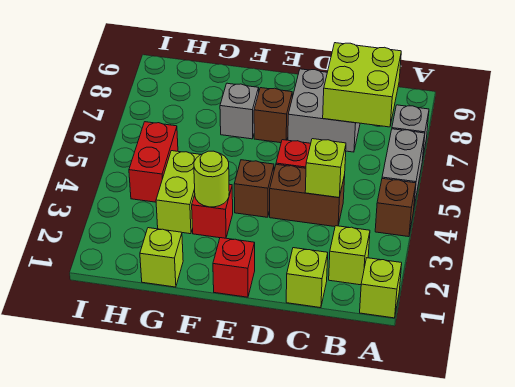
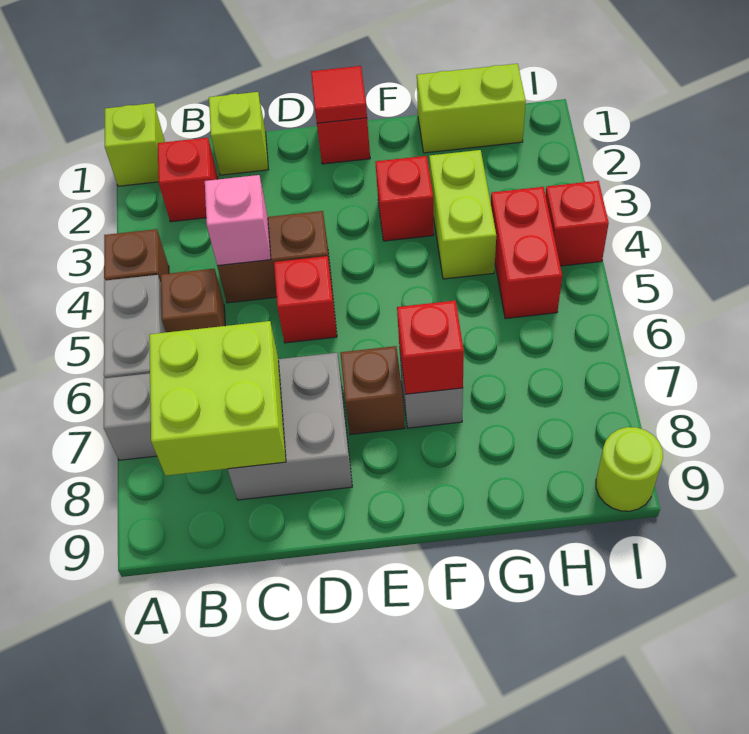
lime 1x1 brick [329,226,370,285] -> red 1x1 brick [158,138,218,222]
lime 1x1 brick [305,139,346,198] -> pink 1x1 brick [205,175,271,266]
none -> red 1x1 tile [311,66,367,123]
brown 1x1 brick [234,160,274,217] -> brown 1x1 brick moved to [161,269,225,332]
lime 1x1 round brick [194,151,229,207] -> lime 1x1 round brick moved to [596,427,663,511]
none -> red 1x1 brick [397,301,464,394]
lime 1x1 brick [140,228,183,287] -> lime 1x2 brick [417,64,526,153]
none -> red 1x1 brick [545,181,609,266]

